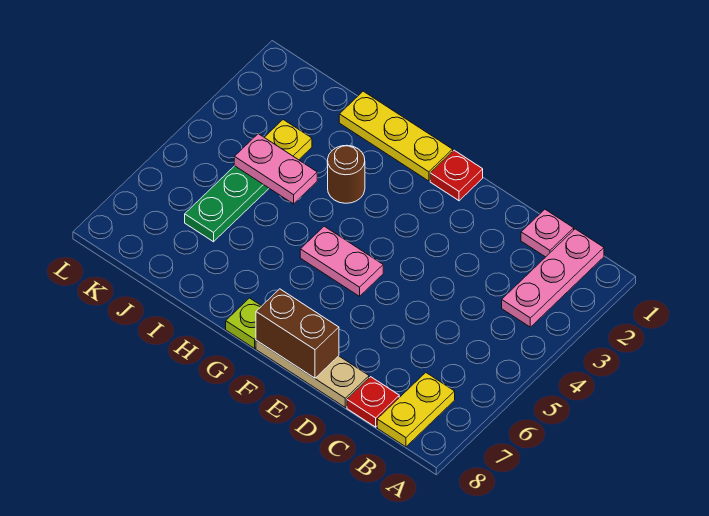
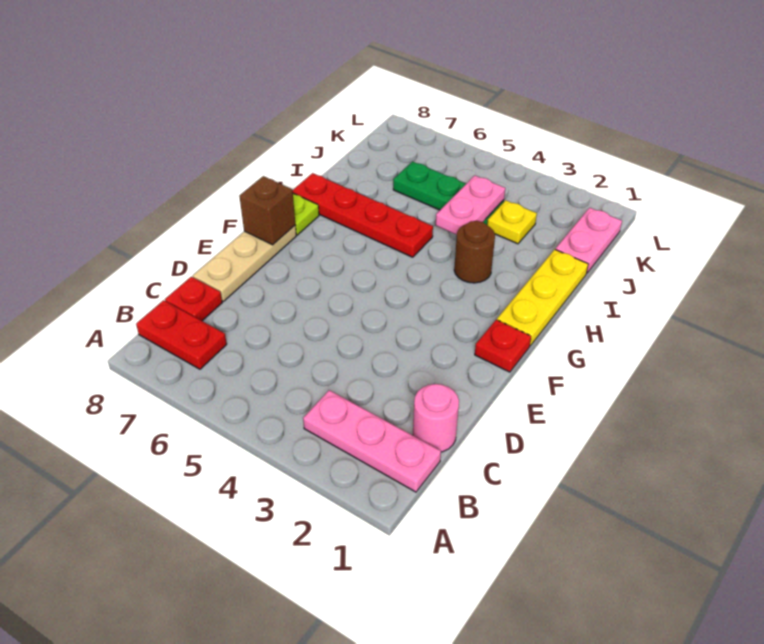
yellow 1x2 plate [377,373,455,447] -> red 1x2 plate [136,300,227,369]
pink 1x1 plate [521,209,574,257] -> pink 1x1 round brick [413,384,459,452]
brown 1x2 brick [256,289,339,378] -> brown 1x1 brick [239,176,295,245]
pink 1x2 plate [300,226,383,296] -> pink 1x2 plate moved to [555,208,622,274]
none -> red 1x4 plate [293,173,433,257]

